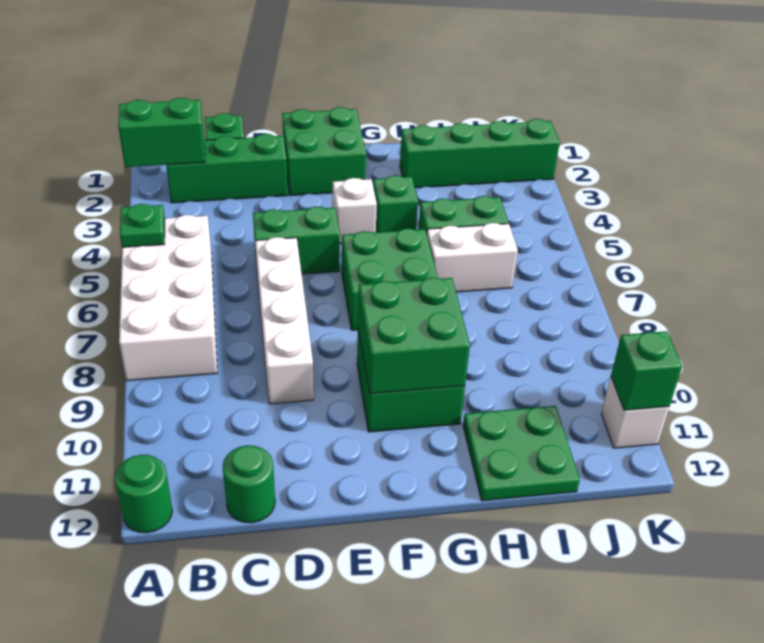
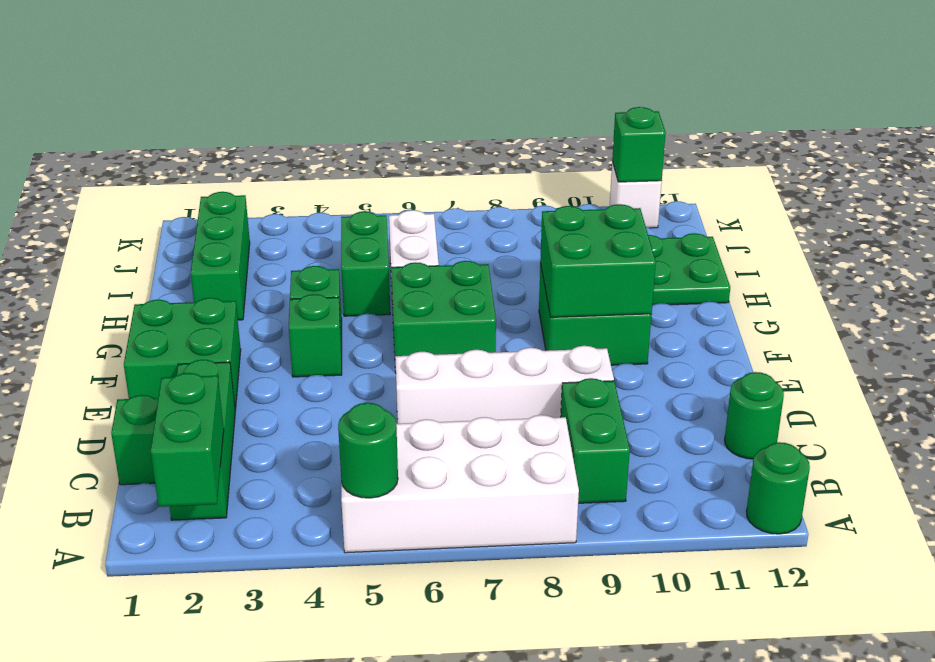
green 1x1 plate [120,204,165,247] -> green 1x1 round brick [338,403,398,498]
green 1x2 brick [253,207,340,274] -> green 1x2 brick moved to [561,378,630,503]
white 1x1 brick [333,178,377,244] -> green 1x1 brick [289,294,342,377]
green 1x4 brick [400,119,560,188] -> green 1x3 brick [191,192,250,320]

